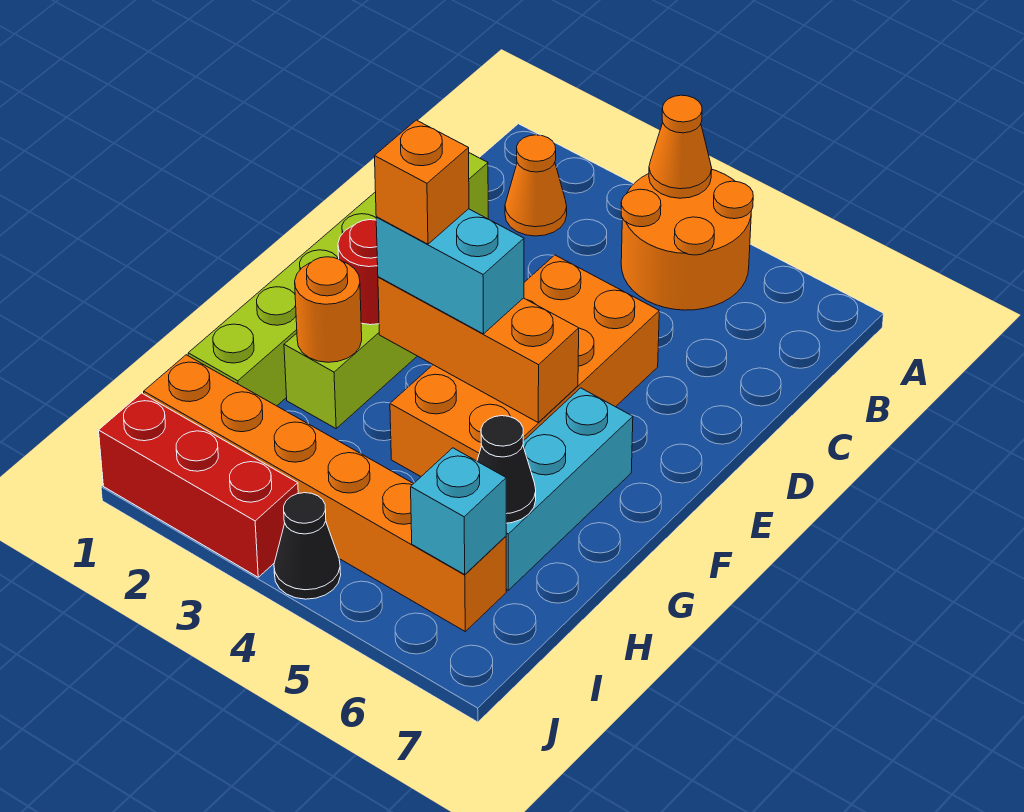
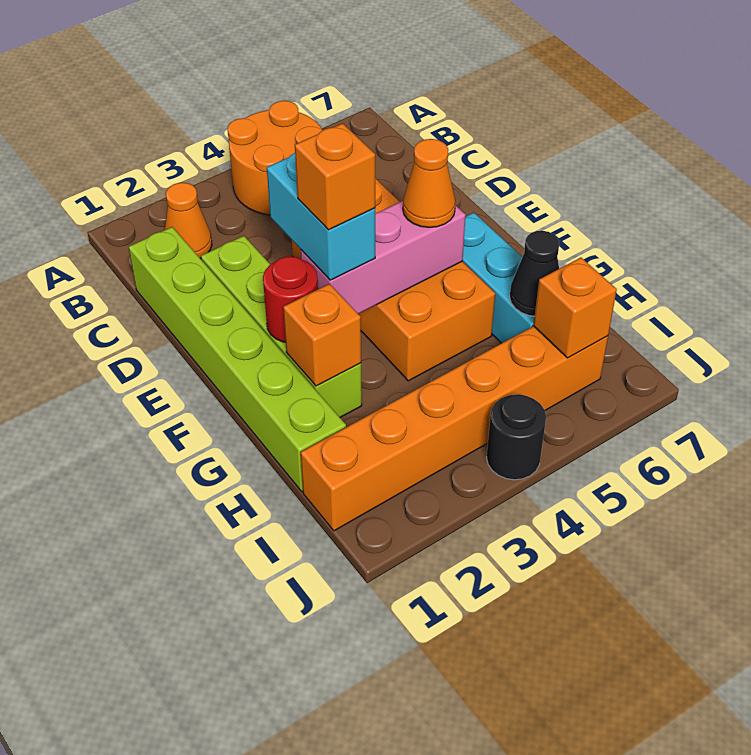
orange 1x1 cone [649,95,712,198] -> orange 1x1 cone moved to [403,139,456,228]
orange 1x3 brick [378,277,579,423] -> pink 1x3 brick [301,201,466,314]
cyan 1x2 brick [376,209,524,334] -> cyan 1x2 brick turned to [267,153,375,280]
orange 1x1 round brick [295,257,362,362] -> orange 1x1 brick [283,284,361,386]
cyan 1x1 brick [411,448,506,574] -> orange 1x1 brick [533,258,617,358]
red 1x3 brick [99,393,298,577] -> none
black 1x1 cone [274,493,341,599] -> black 1x1 round brick [486,394,546,480]

